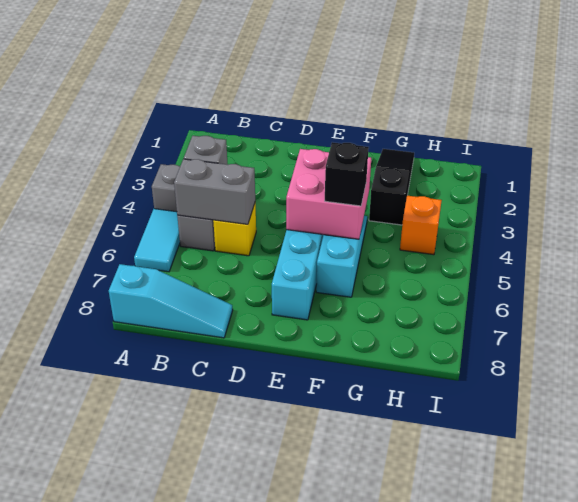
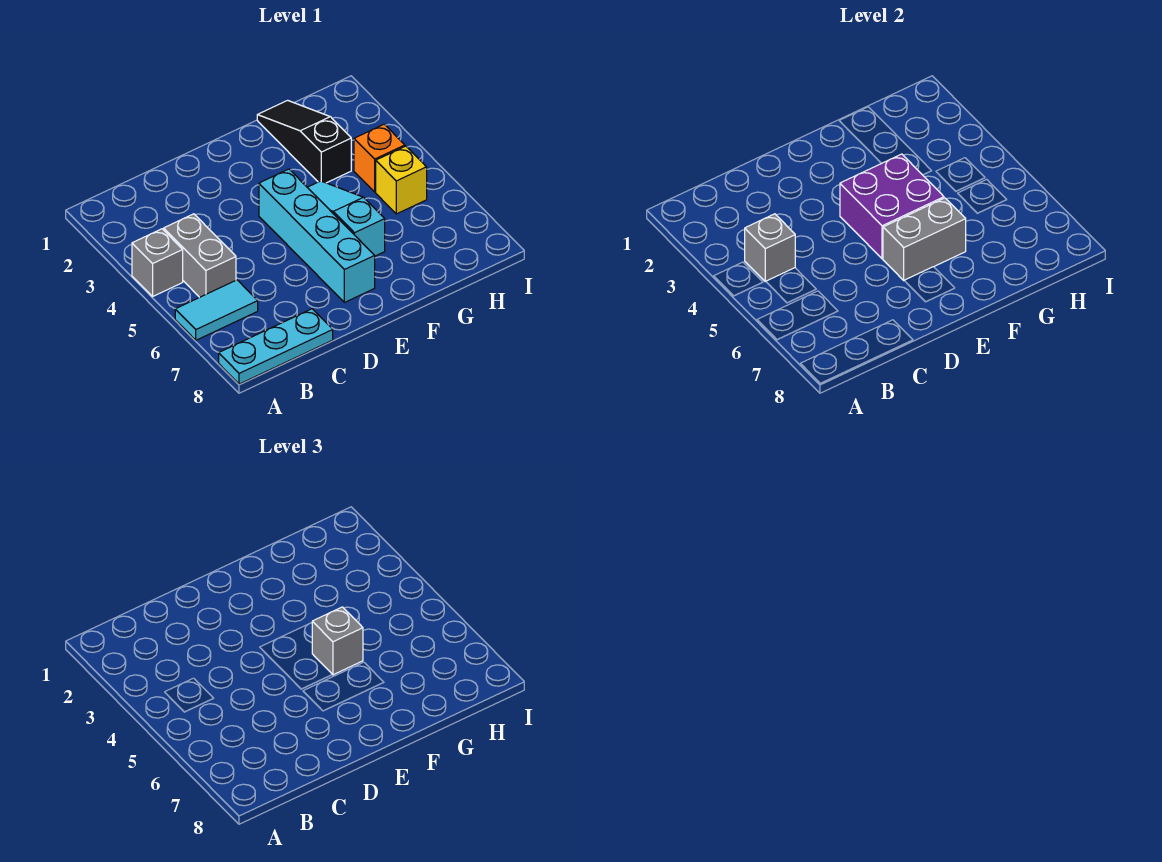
cyan 1x2 tile [134,209,180,272] -> cyan 1x2 tile turned to [175,280,258,340]
cyan 1x3 slope [109,264,233,338] -> cyan 1x3 plate [219,309,333,384]
grey 1x2 brick [174,159,255,224] -> grey 1x2 brick moved to [883,198,966,280]
yellow 1x1 brick [213,204,256,256] -> yellow 1x1 brick moved to [376,146,427,214]
pink 2x2 brick [286,149,371,239] -> purple 2x2 brick [840,154,944,259]
black 1x1 brick [325,142,369,206] -> grey 1x1 brick [312,607,363,675]

